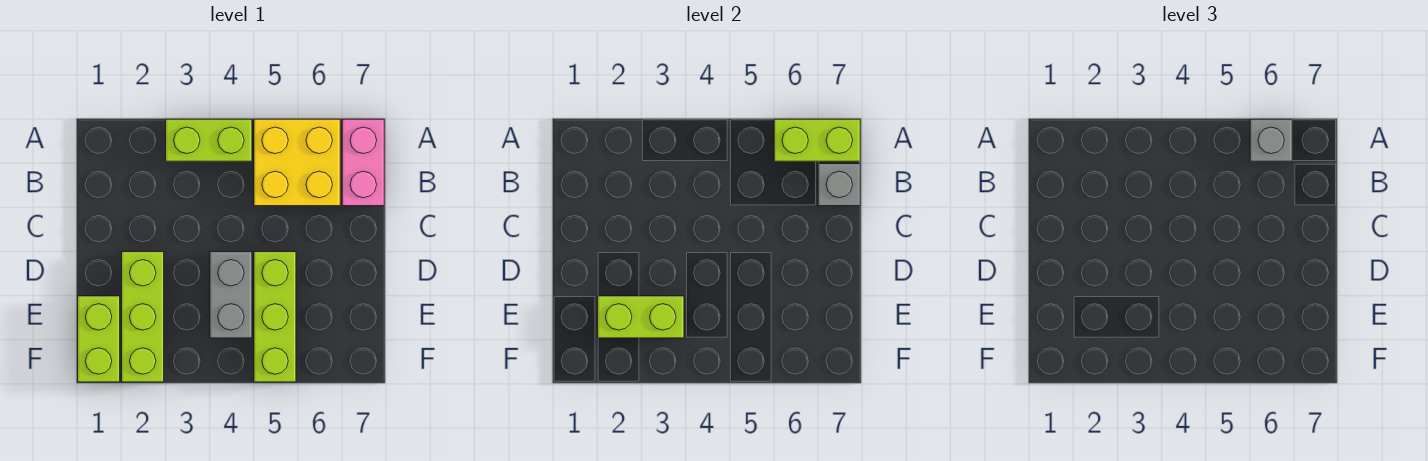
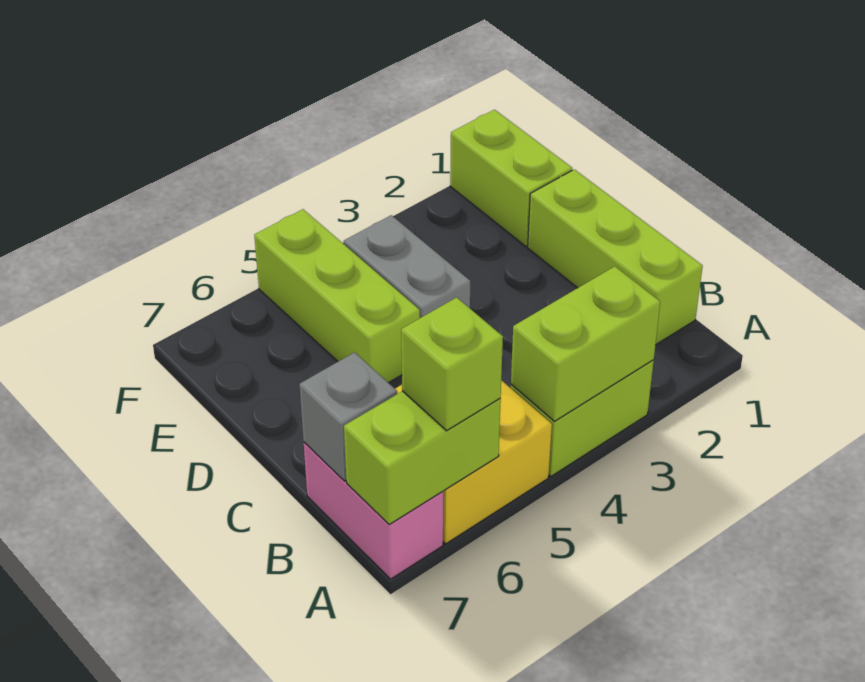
grey 1x1 brick [1250,119,1292,161] -> lime 1x1 brick [401,297,503,431]
lime 1x3 brick [122,252,164,382] -> lime 1x3 brick moved to [528,169,703,345]
lime 1x2 brick [598,296,684,338] -> lime 1x2 brick moved to [511,266,660,421]

